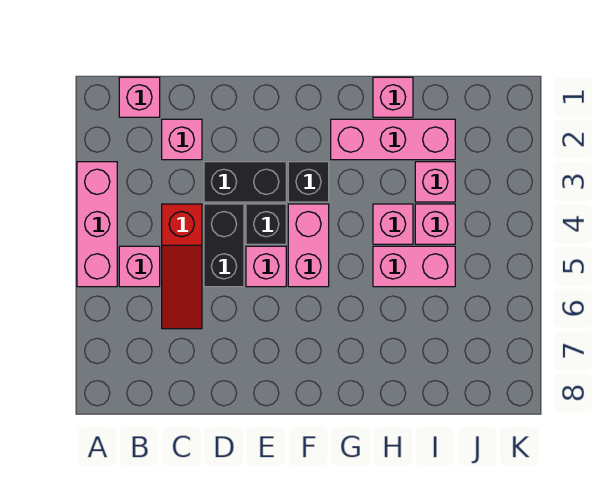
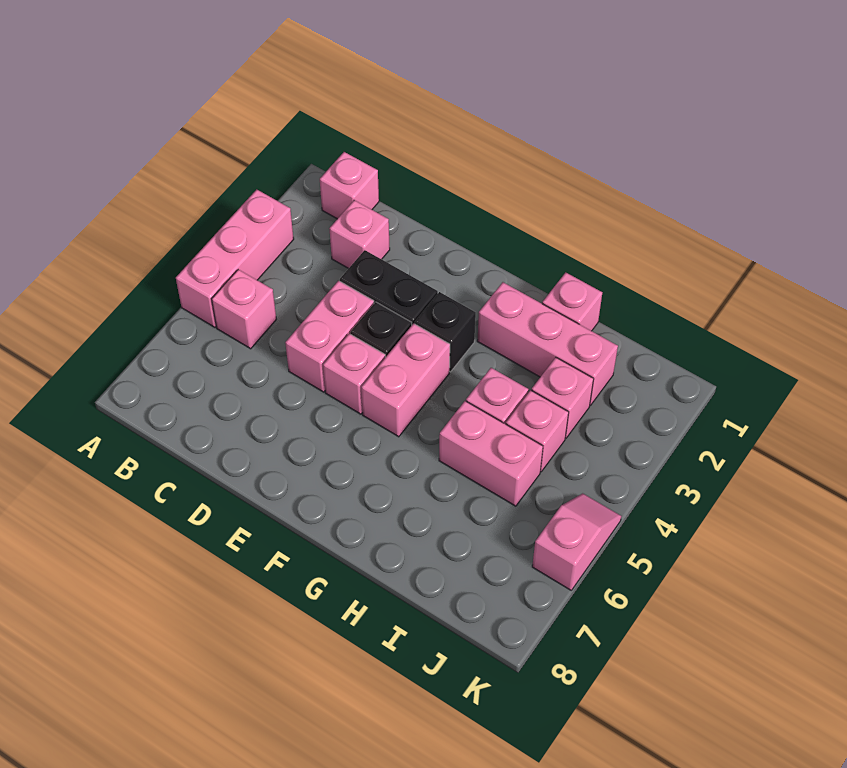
red 1x3 slope [162,204,202,329] -> none
black 1x2 brick [204,204,244,287] -> pink 1x2 brick [285,281,374,392]
none -> pink 1x2 slope [532,493,621,590]

